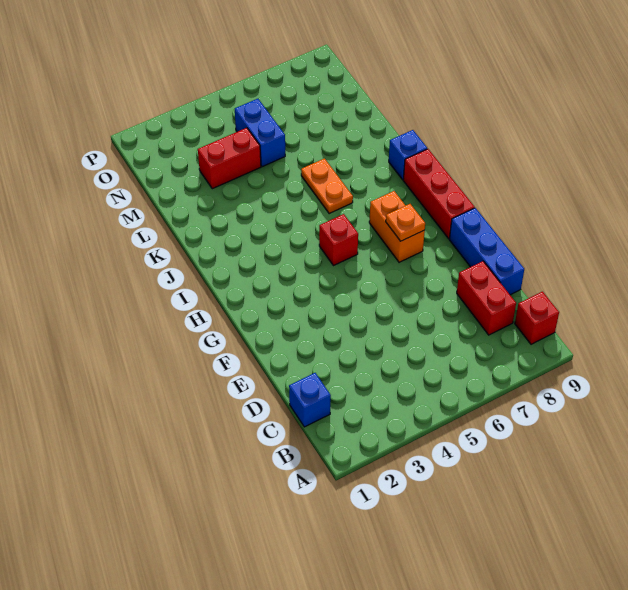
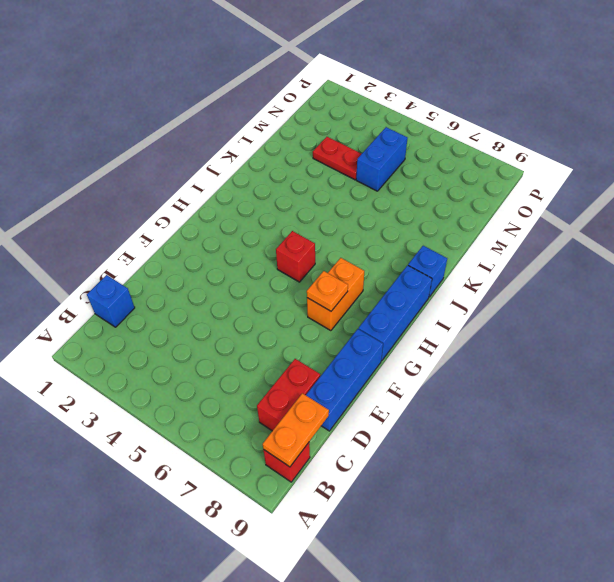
red 1x3 brick [403,149,475,239] -> blue 1x3 brick [359,265,432,361]
orange 1x2 plate [301,159,353,214] -> orange 1x2 plate moved to [263,393,329,467]
red 1x2 brick [198,128,261,189] -> red 1x2 plate [313,137,361,180]

